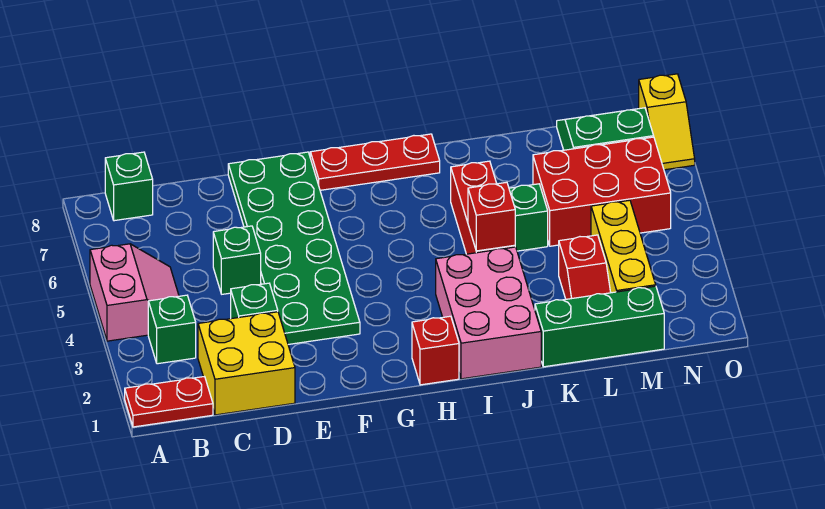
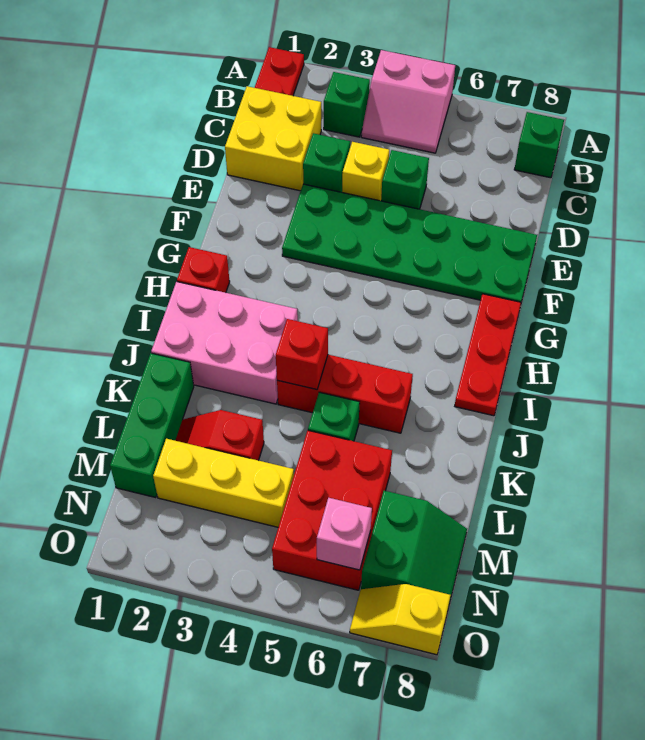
none -> yellow 1x1 brick [342,142,389,201]
none -> pink 1x1 brick [317,498,372,570]

